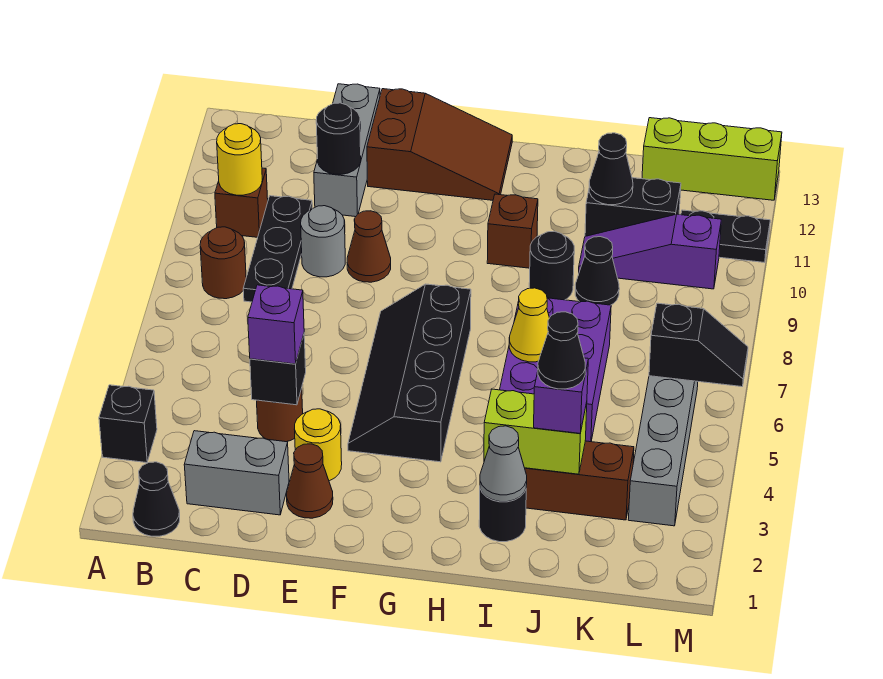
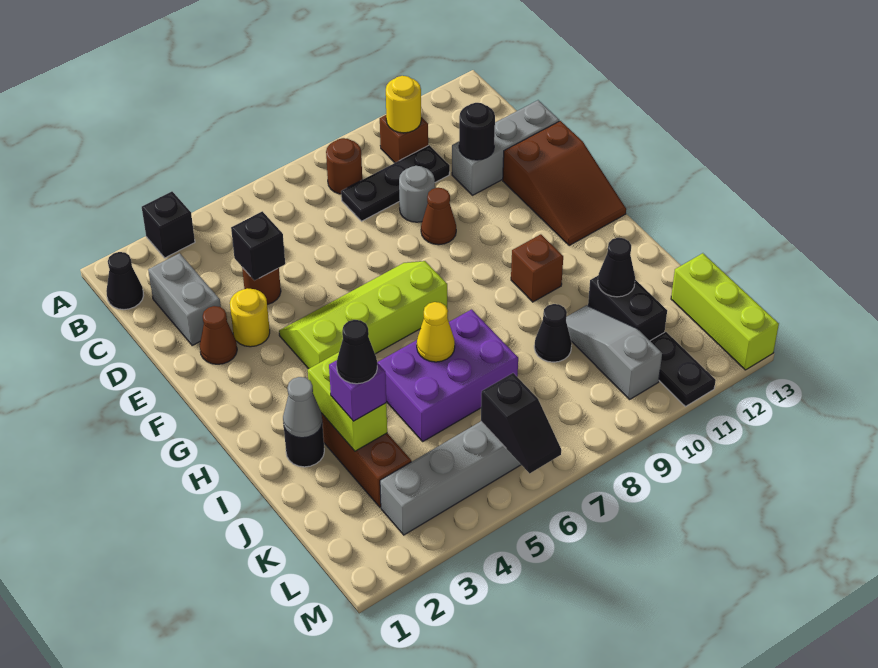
purple 1x1 brick [248,285,304,364] -> none
black 2x4 slope [348,284,471,462] -> lime 2x4 slope [279,261,447,369]
black 1x1 round brick [529,231,574,300] -> none
purple 1x3 slope [579,214,721,289] -> grey 1x3 slope [566,305,662,399]

